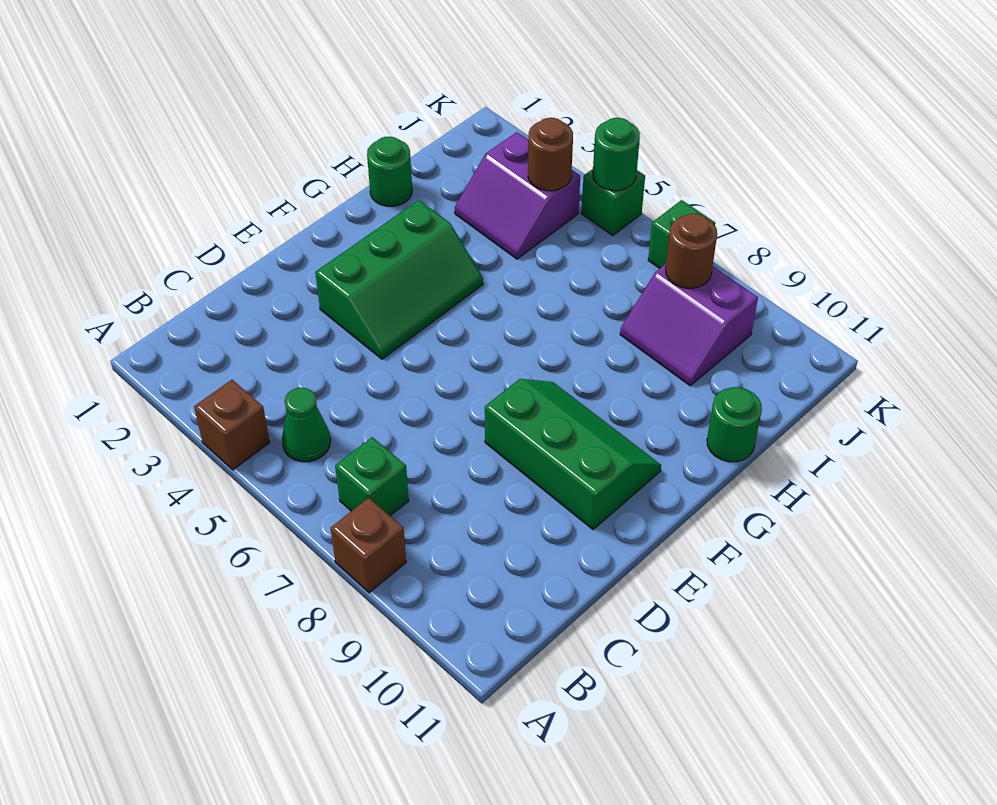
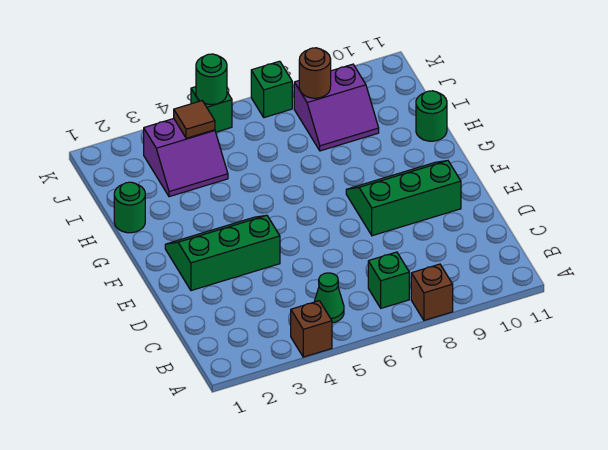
green 2x3 slope [315,200,483,359] -> green 2x3 slope turned to [165,215,280,291]
brown 1x1 round brick [528,118,573,191] -> brown 1x1 tile [174,101,215,138]

